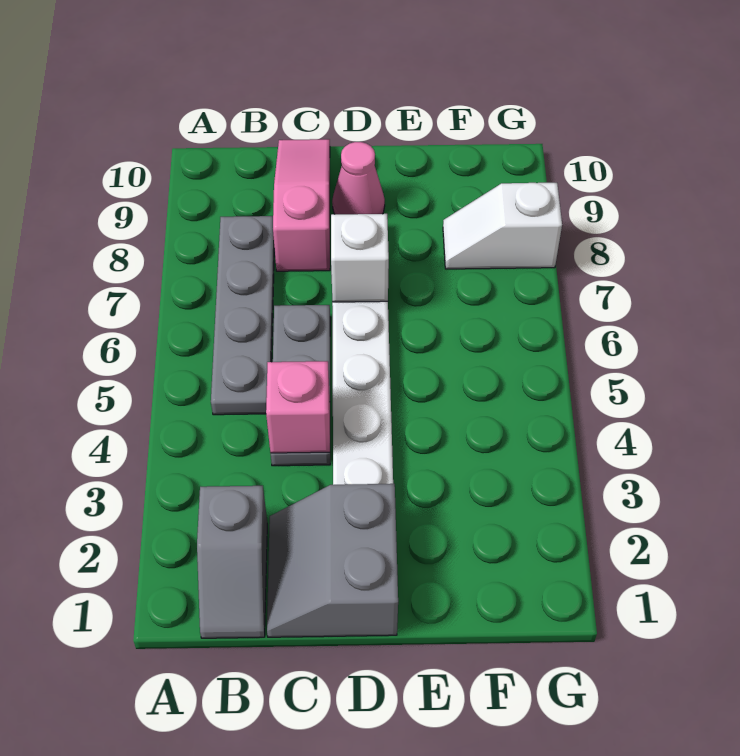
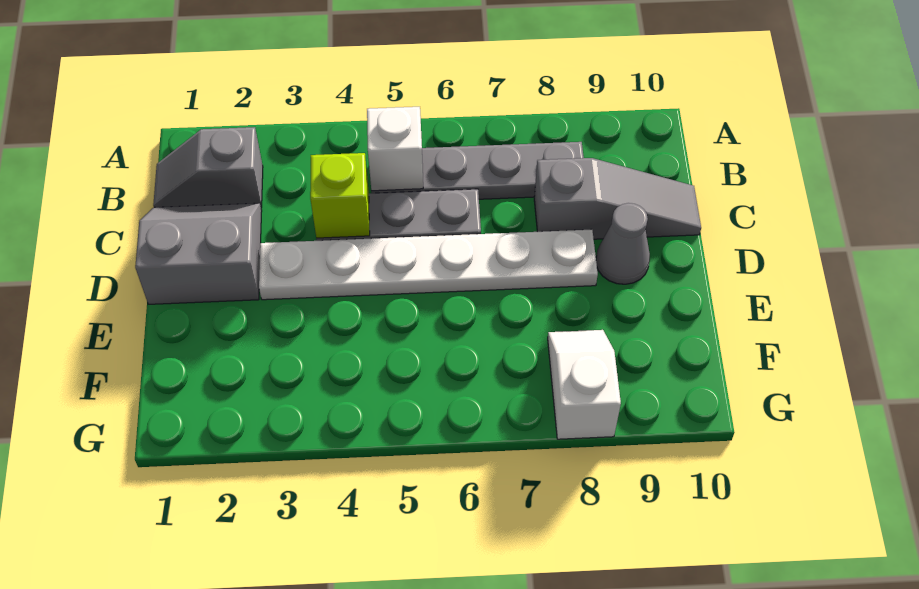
pink 1x1 brick [266,361,330,453] -> lime 1x1 brick [310,153,370,238]
pink 1x3 slope [273,139,330,271] -> grey 1x3 slope [534,158,701,239]
white 1x1 brick [331,214,389,302] -> white 1x1 brick moved to [367,107,423,191]
pink 1x1 cone [332,142,385,214] -> grey 1x1 cone [596,203,650,284]

